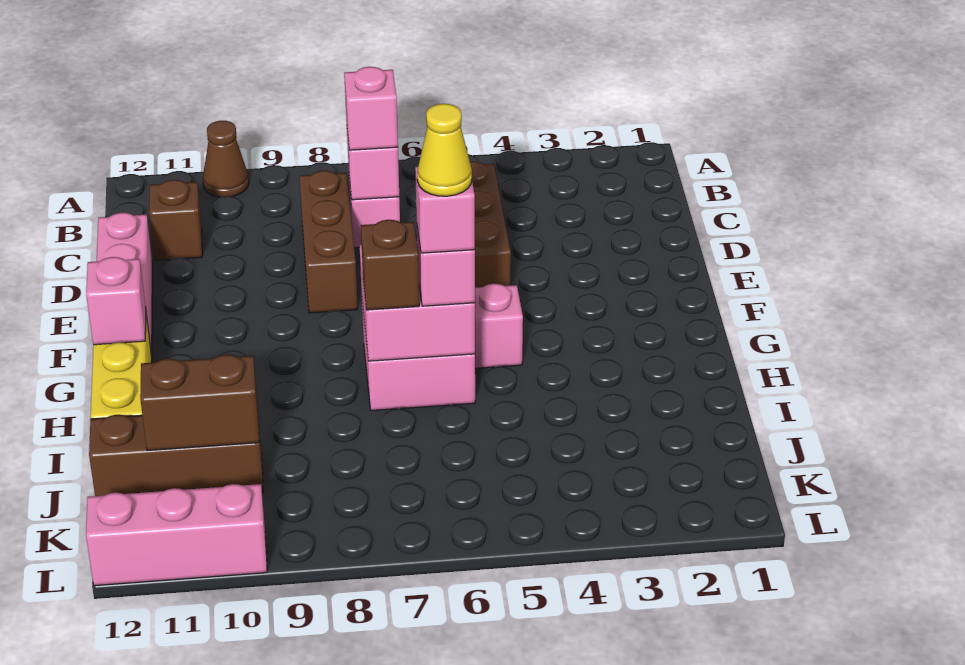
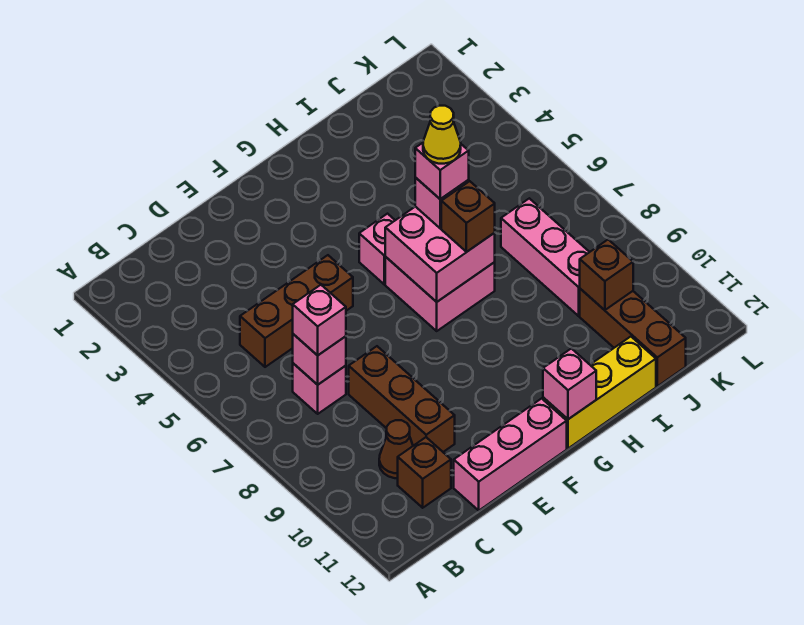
brown 1x1 cone [203,121,249,197] -> brown 1x1 cone moved to [379,420,413,478]
brown 1x3 brick [299,171,358,313] -> brown 1x3 brick turned to [349,346,455,452]
brown 1x2 brick [140,355,259,451] -> brown 1x1 brick [580,240,633,310]
pink 1x3 brick [86,484,267,586] -> pink 1x3 brick moved to [501,198,589,316]

